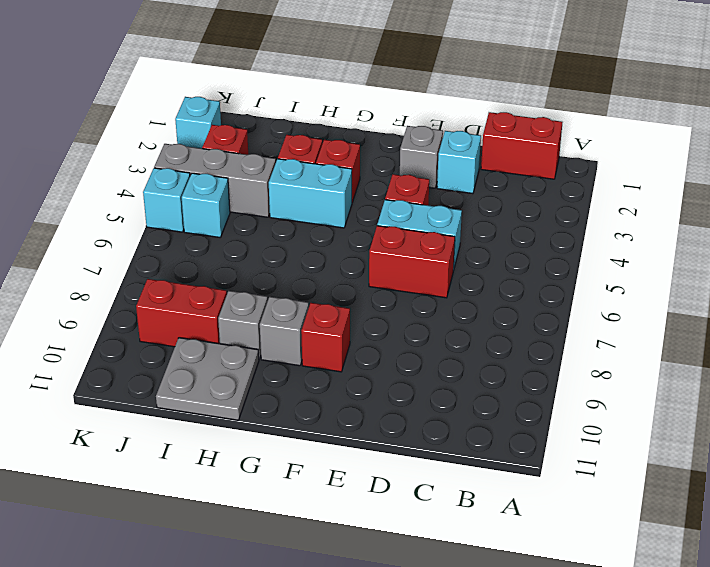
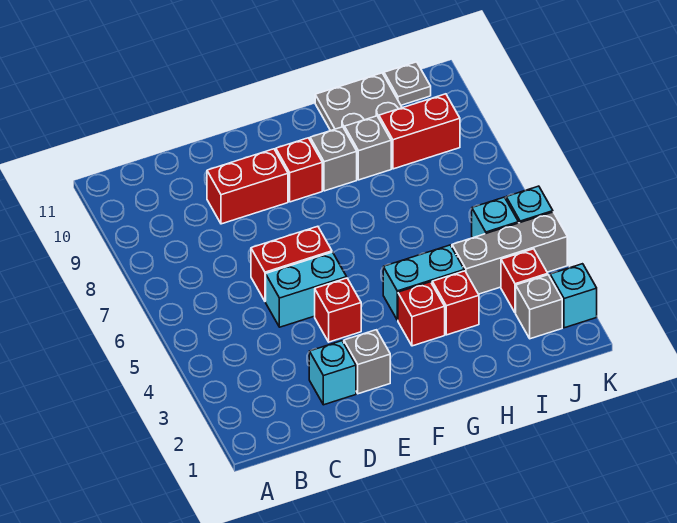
red 1x2 brick [481,112,562,179] -> red 1x2 brick moved to [207,149,288,224]
none -> grey 1x1 brick [516,275,562,339]
none -> grey 1x1 plate [384,62,431,105]

